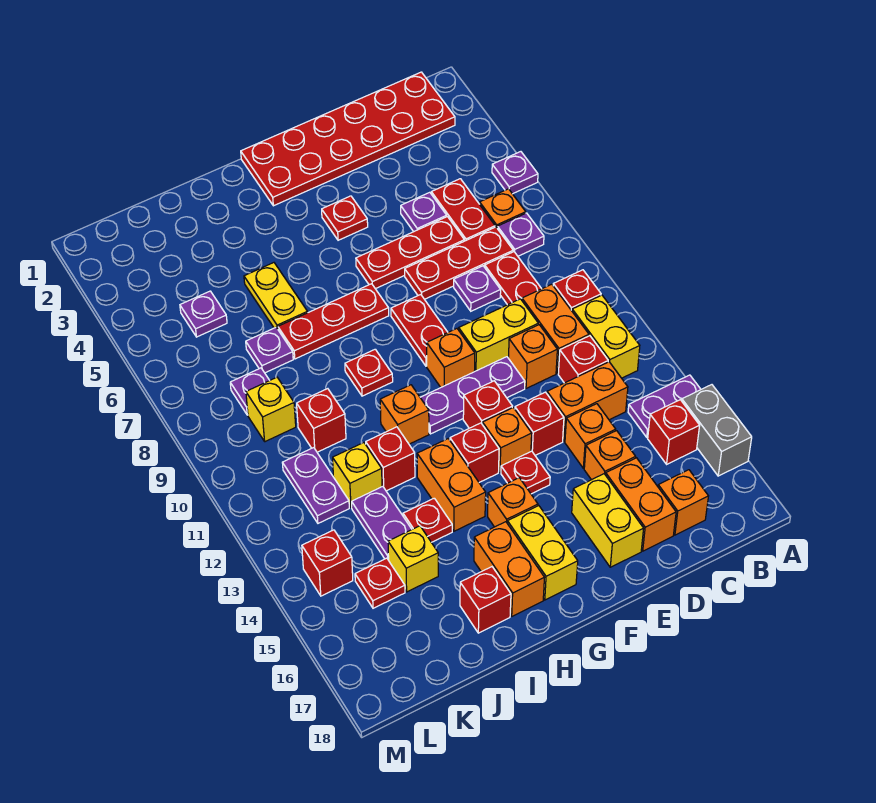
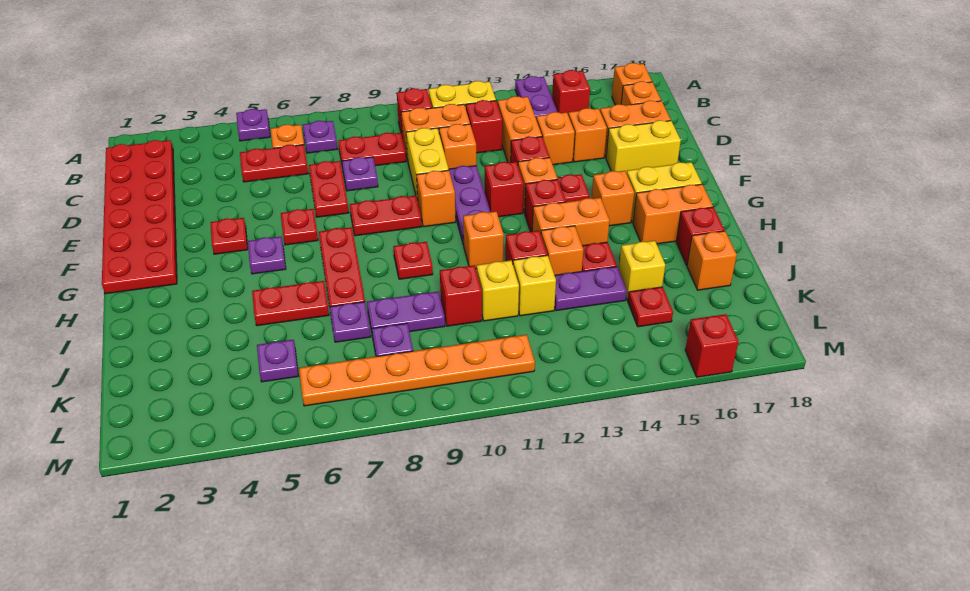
grey 1x2 brick [682,385,752,476] -> none
none -> orange 1x1 brick [612,63,652,105]
red 1x3 plate [405,227,513,299] -> red 1x2 plate [309,161,349,217]
purple 1x1 plate [401,192,447,232] -> purple 1x1 plate moved to [248,237,286,274]
red 1x3 plate [356,217,464,289] -> red 1x1 plate [281,209,318,245]
yellow 1x2 plate [244,263,308,329] -> red 1x2 plate [252,281,329,326]
none -> orange 1x1 brick [541,226,583,275]
none -> orange 1x1 brick [687,231,737,290]
yellow 1x1 brick [246,377,296,442] -> yellow 1x1 brick moved to [477,260,519,321]
purple 1x2 plate [282,448,349,523] -> purple 1x2 plate moved to [367,292,445,332]
none -> orange 1x6 plate [299,335,535,406]
red 1x1 brick [302,530,353,596] -> red 1x1 brick moved to [685,314,738,377]

